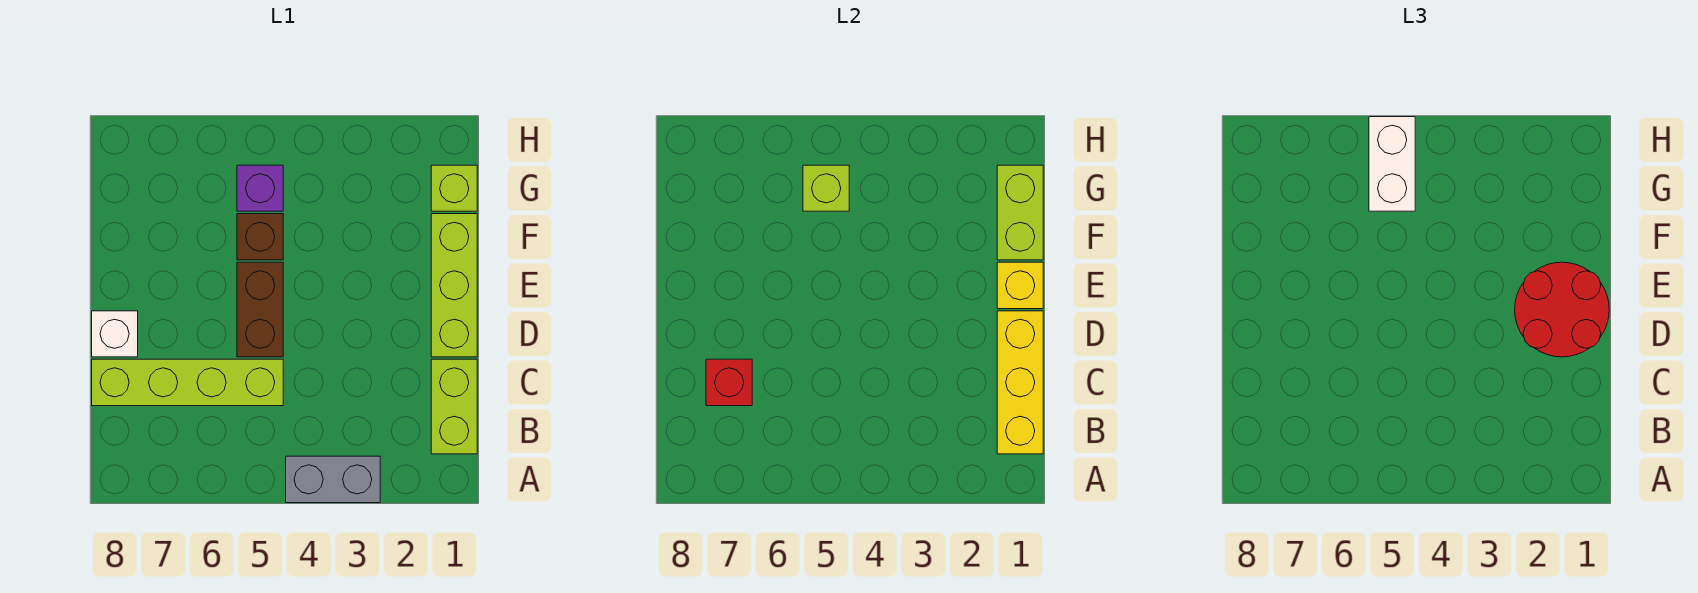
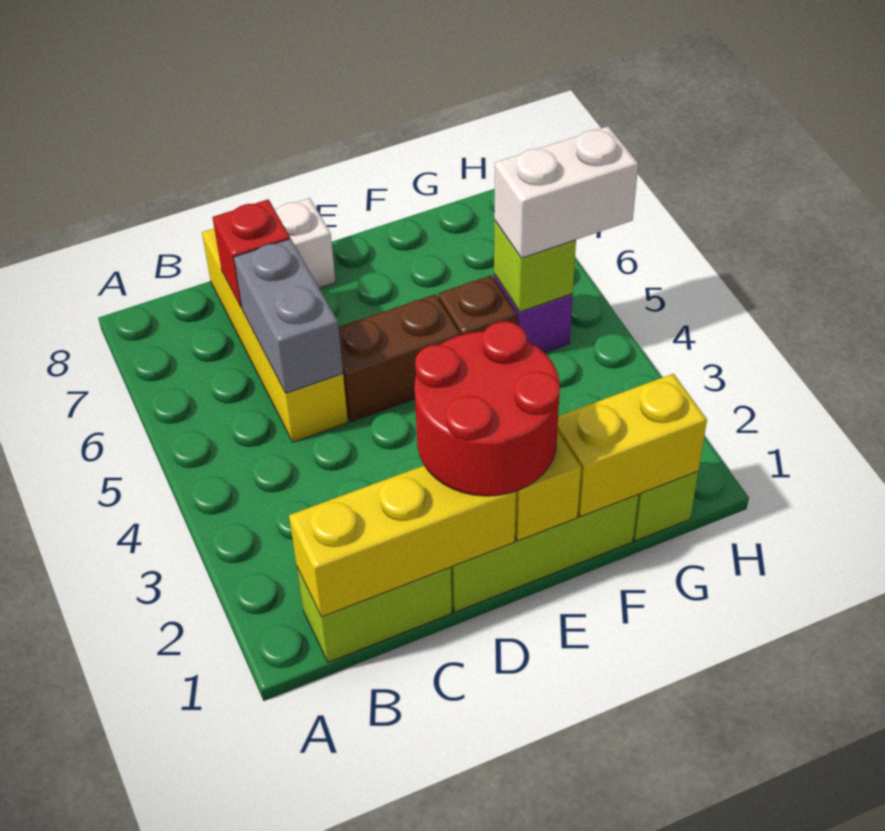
grey 1x2 brick [286,456,380,503] -> grey 1x2 brick moved to [234,239,343,393]
lime 1x4 brick [92,359,283,406] -> yellow 1x4 brick [202,228,348,442]
lime 1x2 brick [997,165,1043,260] -> yellow 1x2 brick [557,374,707,517]

